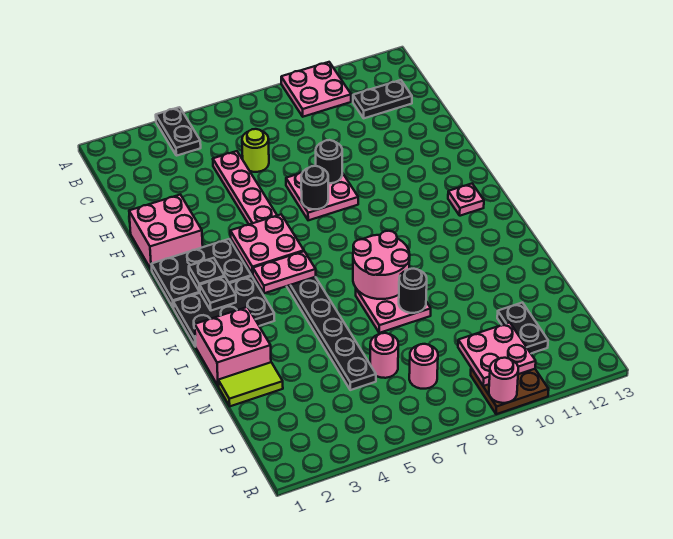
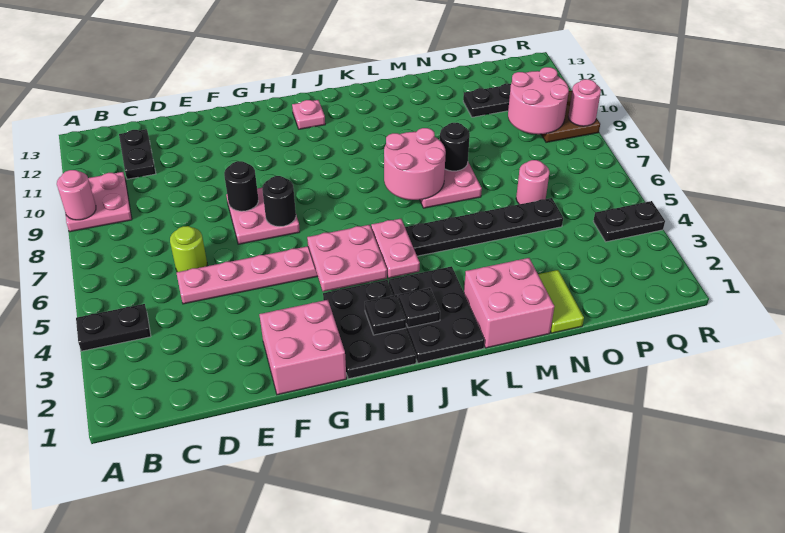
pink 1x1 round brick [409,344,438,389] -> pink 1x1 round brick moved to [57,170,96,220]
pink 2x2 plate [458,323,536,386] -> pink 2x2 round brick [508,67,569,134]
none -> black 1x2 plate [593,201,665,242]

